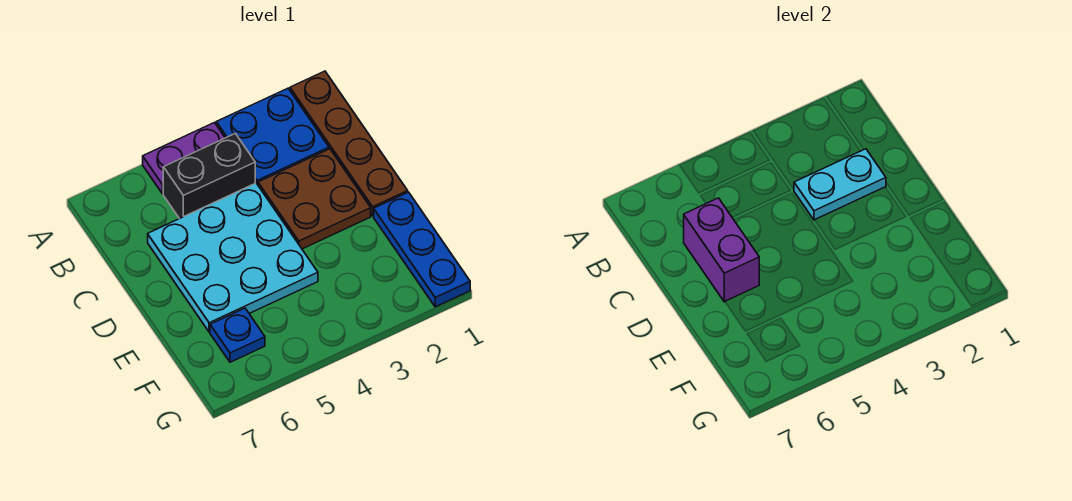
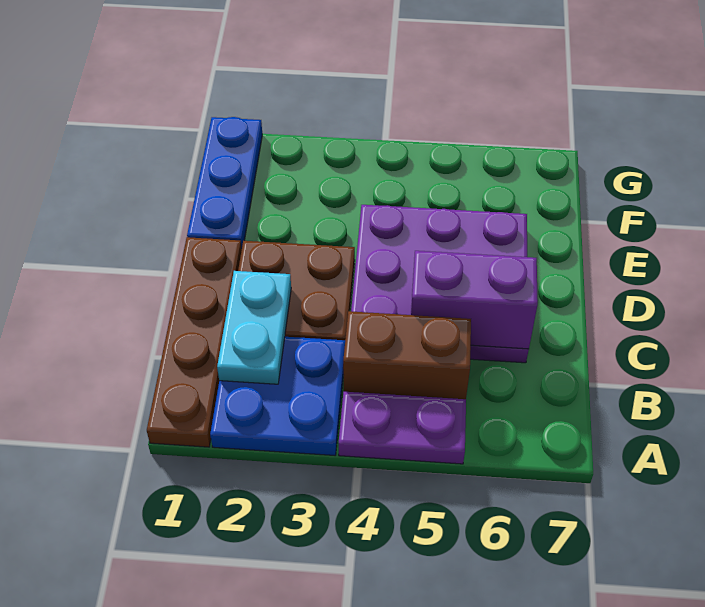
black 1x2 brick [163,134,255,219] -> brown 1x2 brick [343,311,471,399]
cyan 1x2 plate [794,149,886,220] -> cyan 1x2 plate turned to [217,271,291,384]
cyan 3x3 plate [148,183,318,332] -> purple 3x3 plate [351,205,529,363]
purple 1x2 brick [684,198,759,302] -> purple 1x2 brick turned to [411,251,538,349]
blue 1x1 plate [210,308,265,362] -> none

